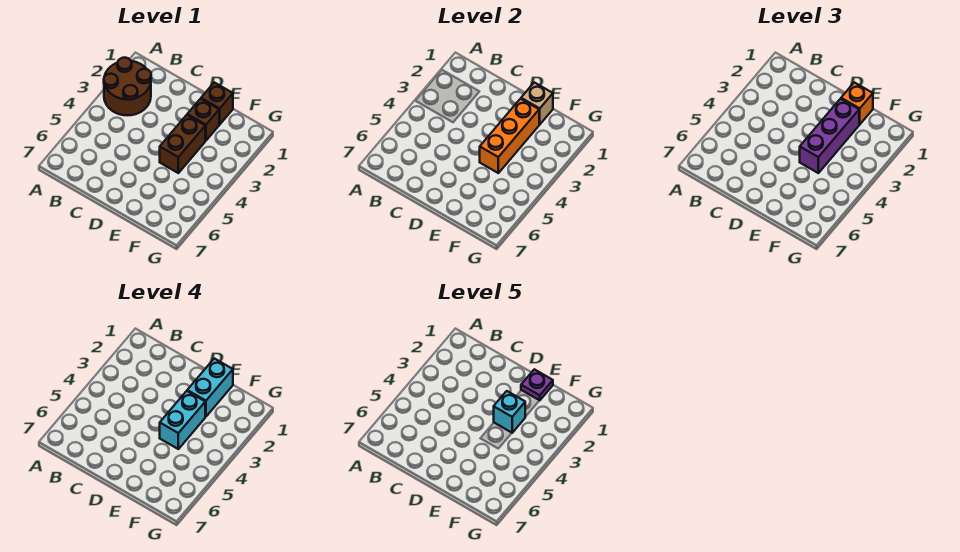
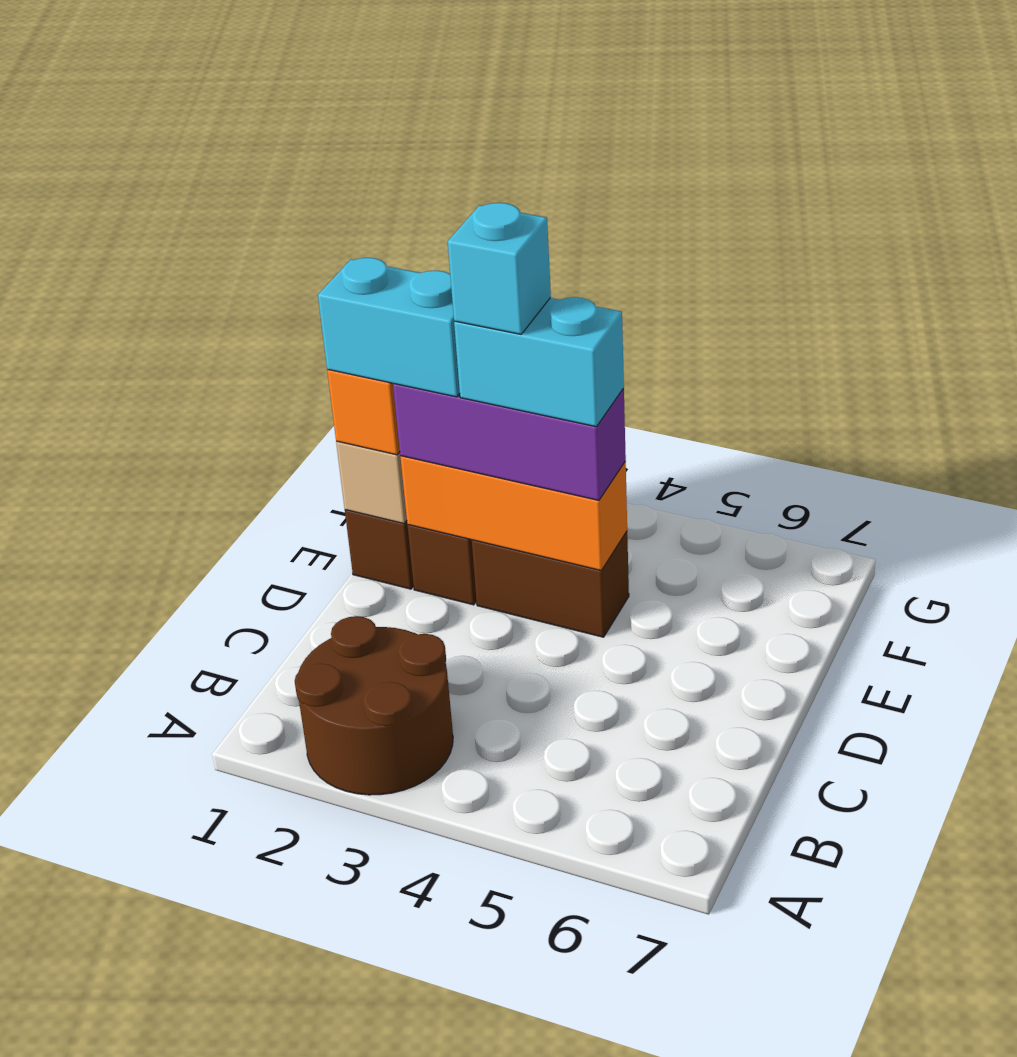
purple 1x1 plate [521,369,553,400] -> none

